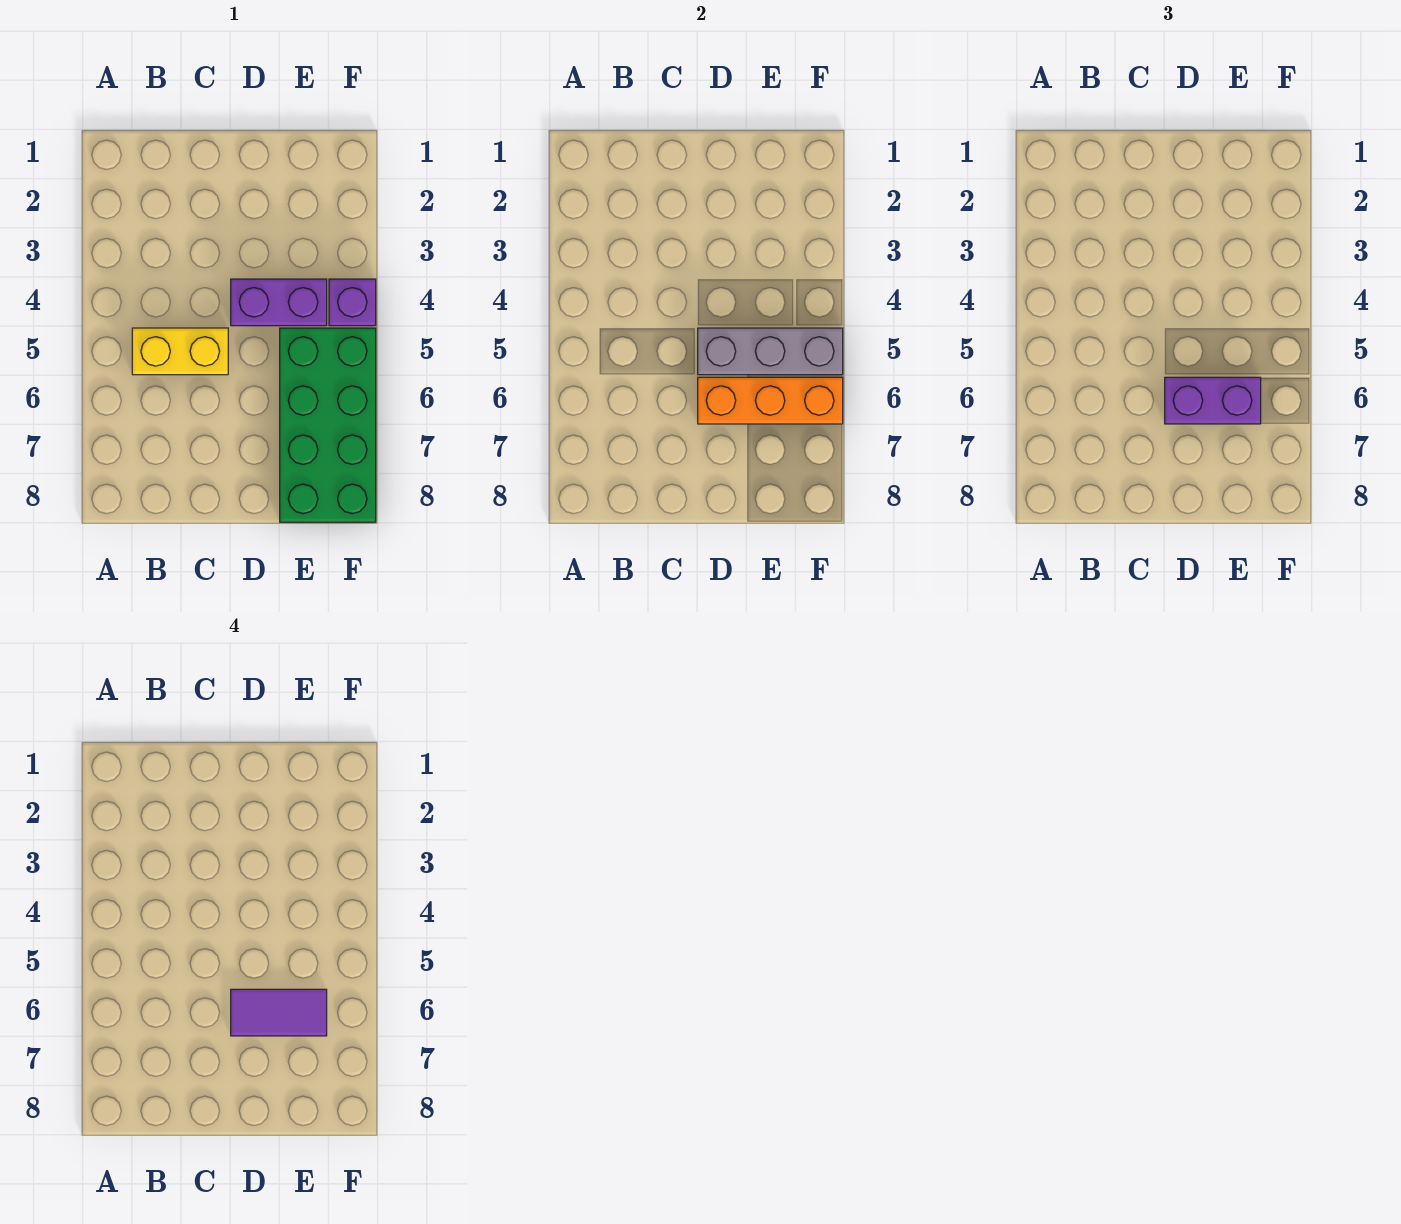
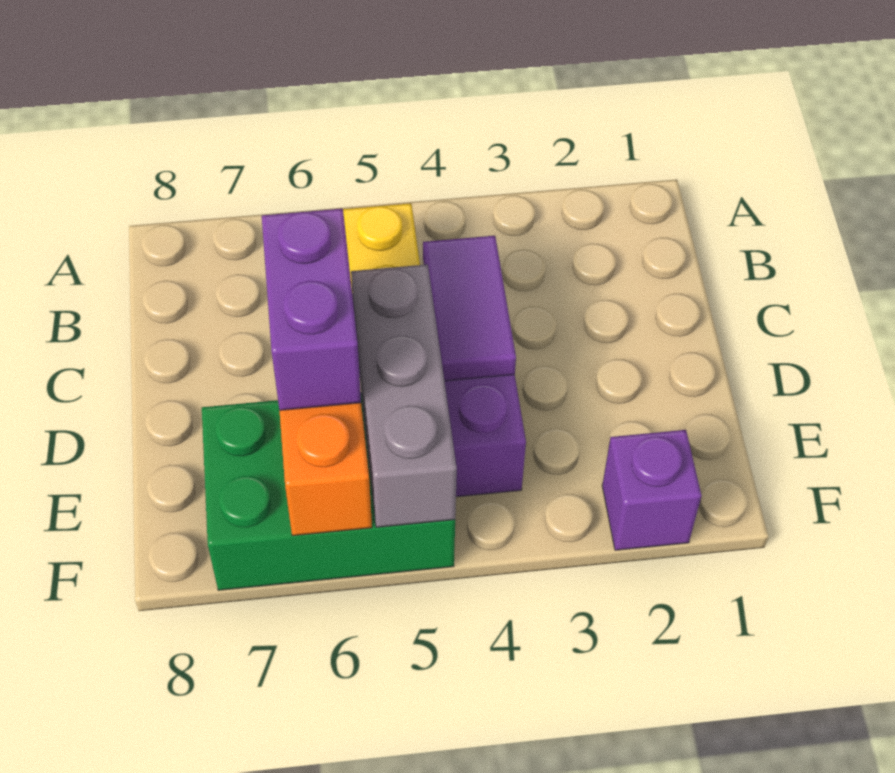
purple 1x2 tile [231,989,327,1036] -> purple 1x2 tile moved to [423,236,516,381]
green 2x4 brick [280,328,376,522] -> green 2x3 brick [202,393,455,590]
purple 1x1 brick [329,279,376,326] -> purple 1x1 brick moved to [602,430,702,550]

